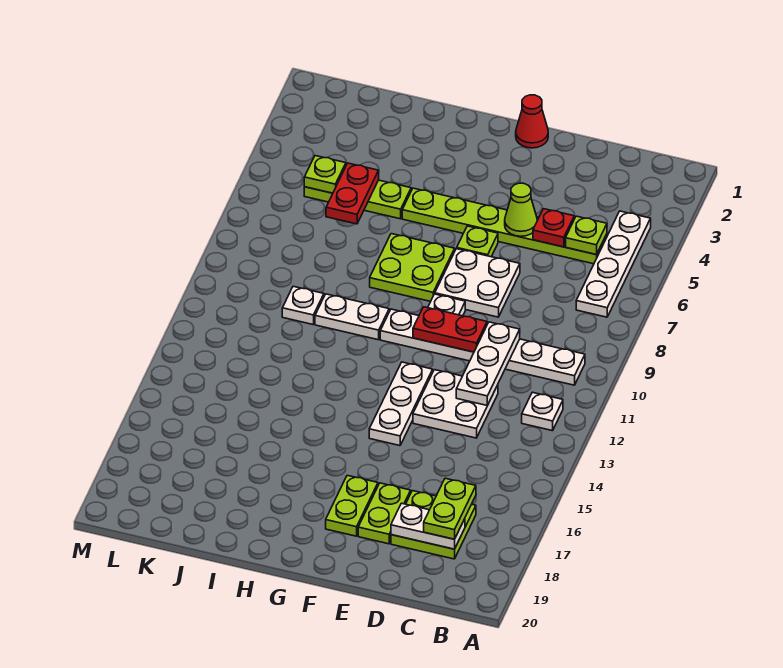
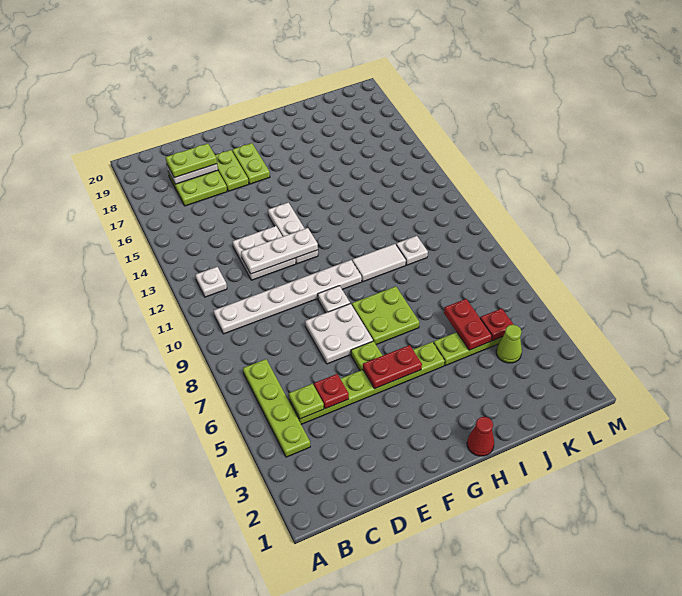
white 1x4 plate [576,211,651,317] -> lime 1x4 plate [243,359,310,457]
lime 1x2 plate [424,478,476,539] -> lime 1x2 plate turned to [166,143,217,178]
white 1x3 plate [456,322,520,405] -> white 1x3 plate turned to [241,228,318,274]
lime 1x1 cone [505,183,537,236] -> lime 1x1 cone moved to [496,325,522,363]
red 1x2 plate [413,307,487,352] -> red 1x2 plate moved to [363,345,422,389]
red 1x1 cone [516,95,548,148] -> red 1x1 cone moved to [467,417,494,456]
white 1x2 plate [315,294,389,340] -> white 1x2 tile [352,244,406,282]
lime 1x1 plate [304,156,346,193] -> red 1x1 plate [480,308,514,341]

